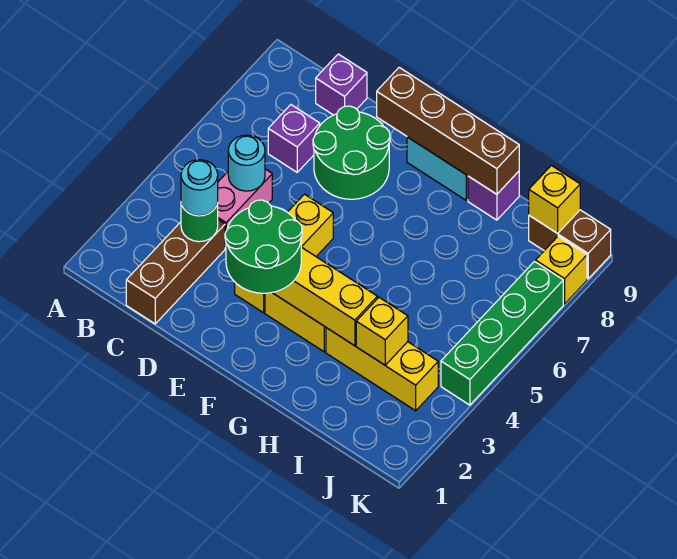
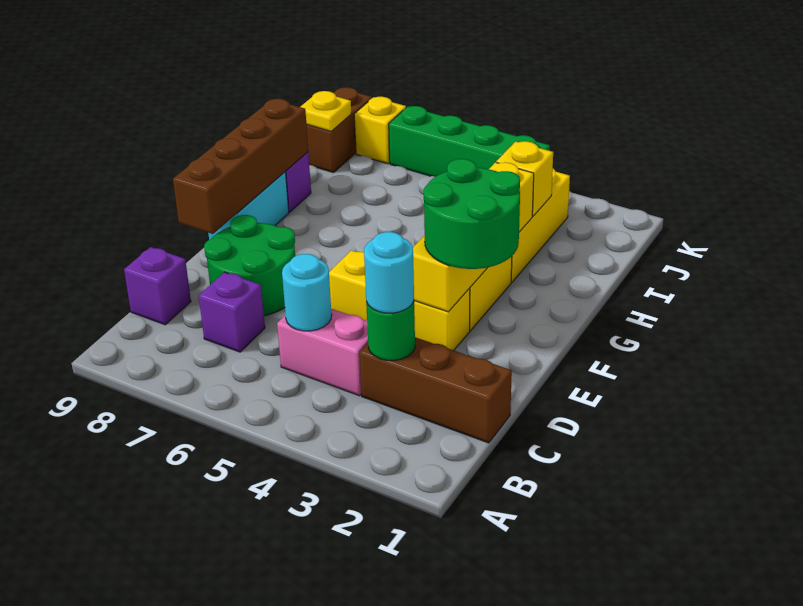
yellow 1x1 brick [529,165,580,233] -> yellow 1x1 plate [300,91,351,131]

